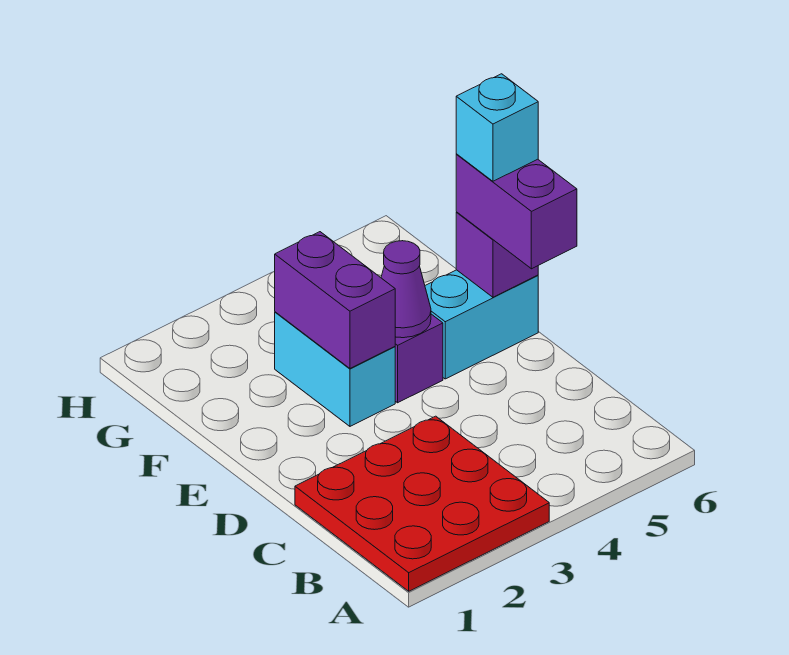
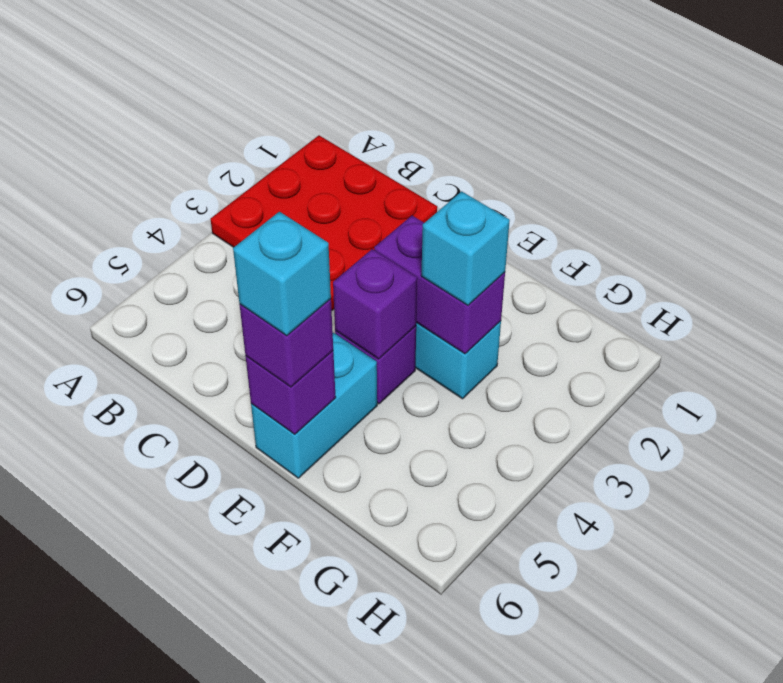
purple 1x2 brick [456,154,577,269] -> purple 1x1 brick [240,299,333,387]
purple 1x1 cone [381,241,431,338] -> purple 1x1 brick [333,249,417,359]
none -> cyan 1x1 brick [421,191,510,305]

